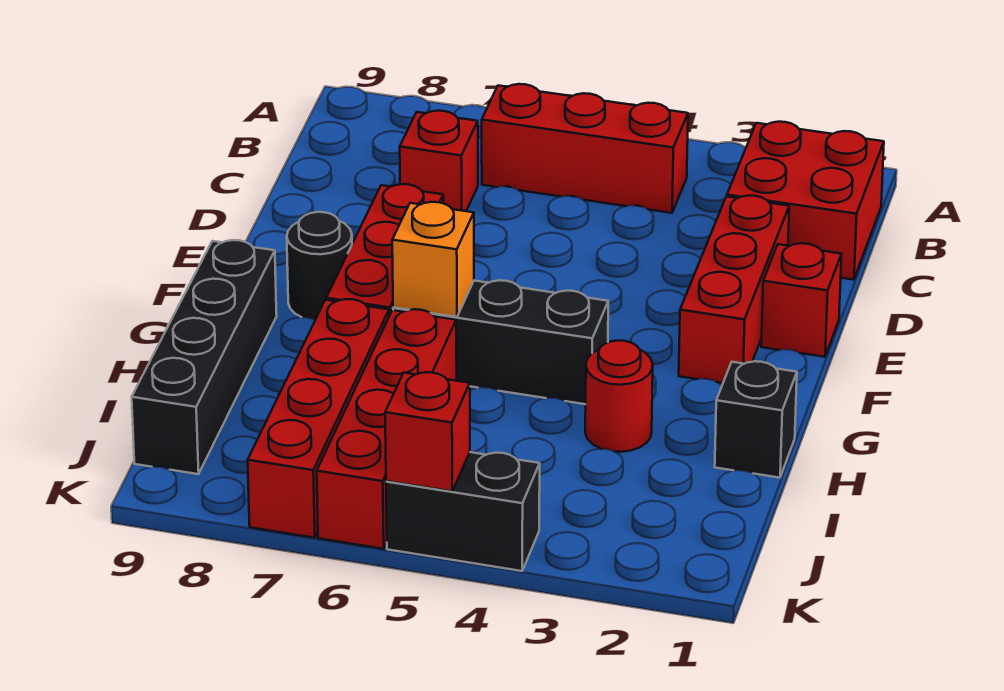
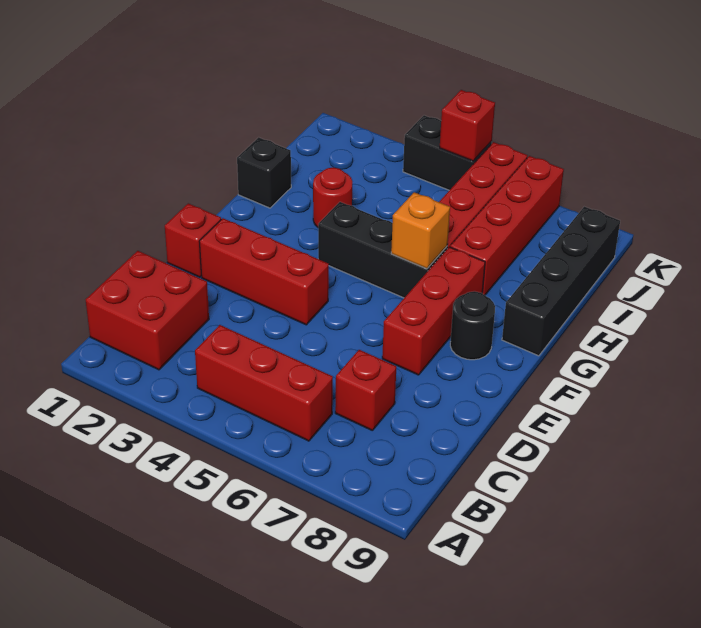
red 1x3 brick [679,196,789,383] -> red 1x3 brick turned to [199,218,329,325]

